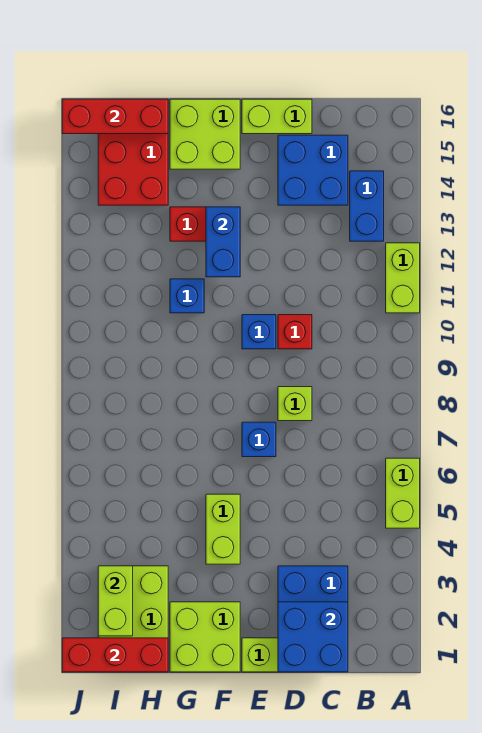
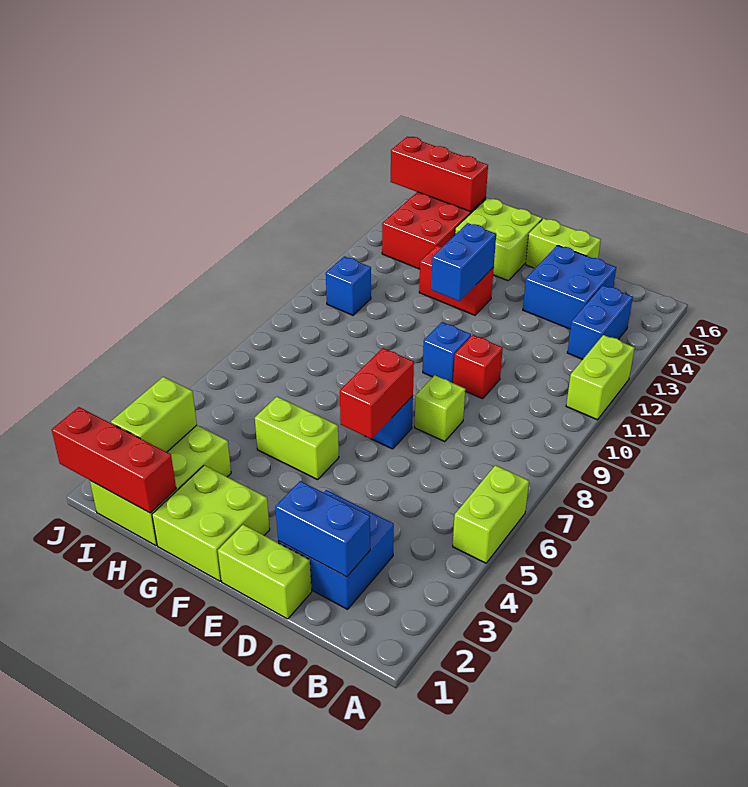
blue 2x2 brick [278,602,348,672] -> blue 1x2 brick [275,481,370,577]
none -> red 1x2 brick [340,348,414,439]
lime 1x2 brick [206,494,240,564] -> lime 1x2 brick turned to [255,397,339,480]
blue 1x1 brick [170,279,204,313] -> blue 1x1 brick moved to [326,256,371,315]

